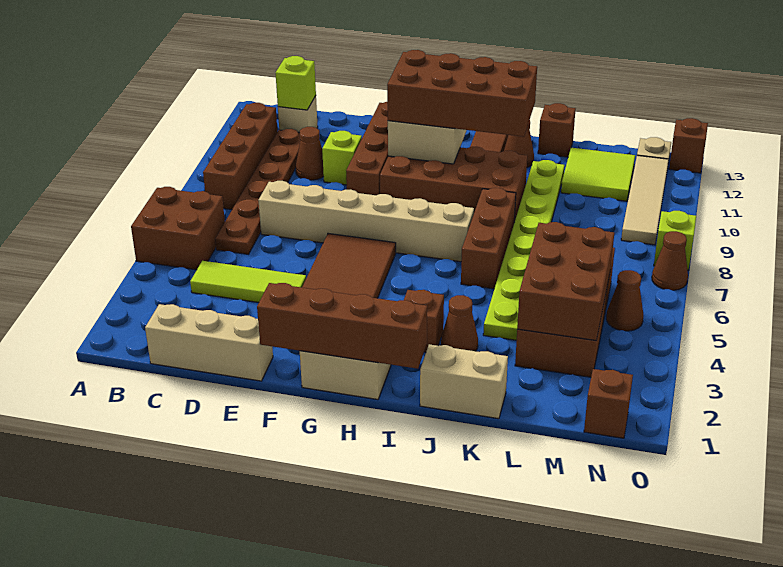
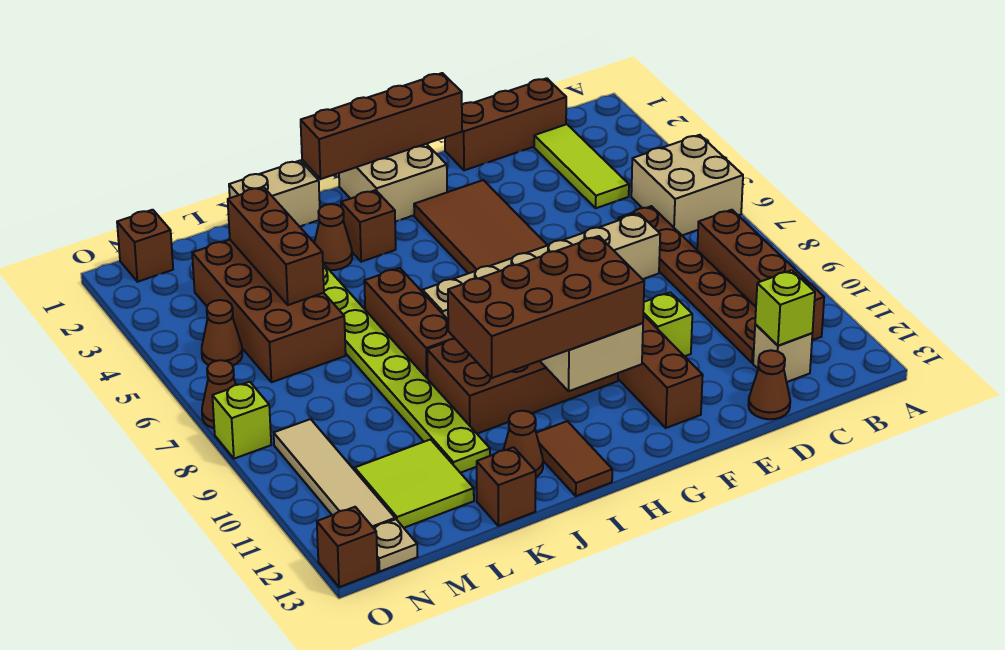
brown 2x2 brick [131,187,225,270] -> tan 2x2 brick [631,135,743,235]
tan 1x3 brick [145,304,273,381] -> brown 1x3 brick [445,78,566,170]
lime 1x3 tile [190,261,306,303] -> lime 1x3 tile turned to [534,124,629,208]
brown 1x1 cone [296,127,324,180] -> brown 1x1 cone moved to [748,350,790,419]
brown 2x3 brick [517,222,614,340] -> brown 1x3 brick [228,187,324,305]

